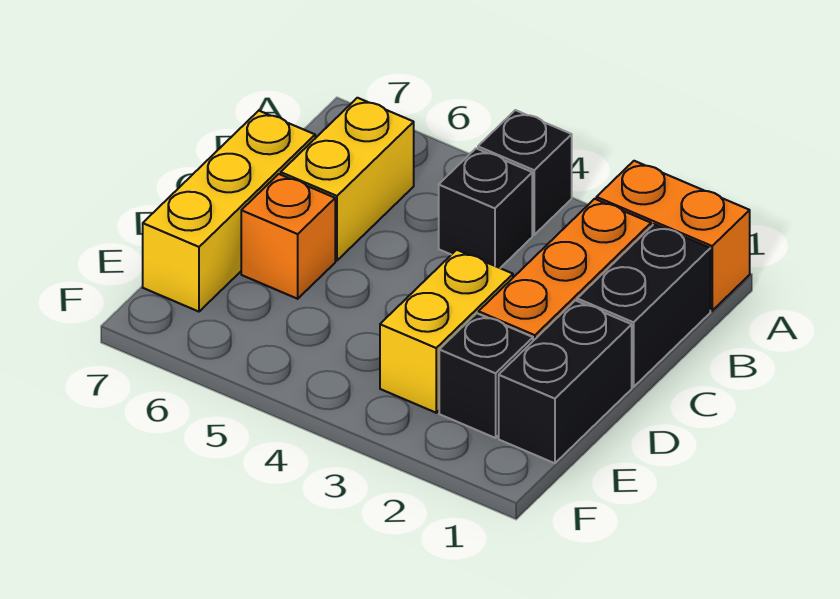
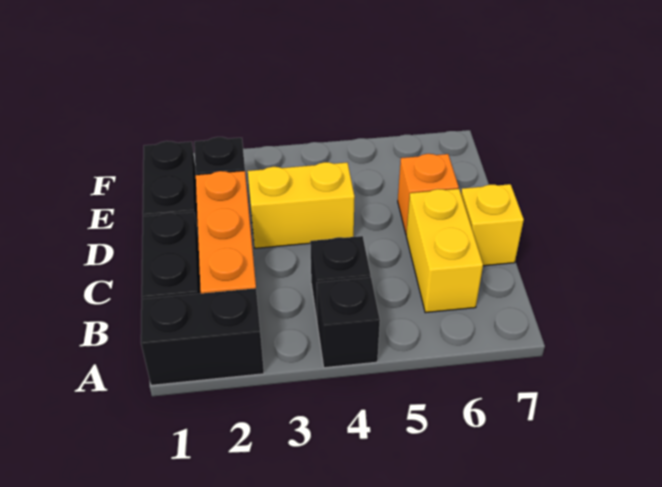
orange 1x2 brick [596,161,750,311] -> black 1x2 brick [141,288,264,385]
yellow 1x3 brick [143,111,315,312] -> yellow 1x1 brick [461,184,524,266]
yellow 1x2 brick [380,250,513,413] -> yellow 1x2 brick turned to [248,162,355,248]

